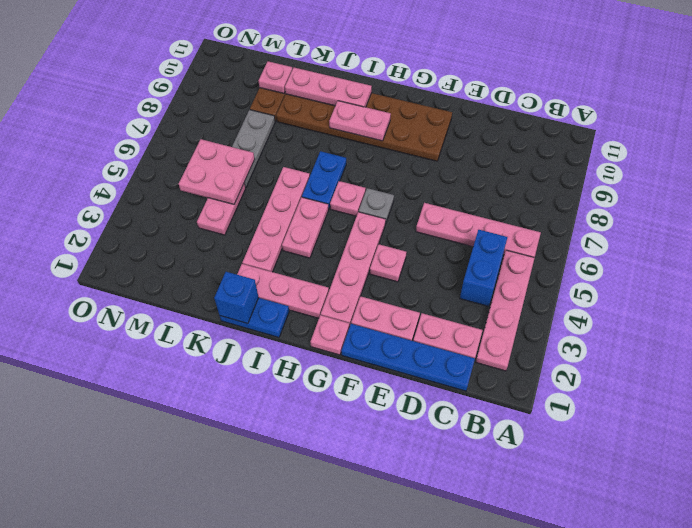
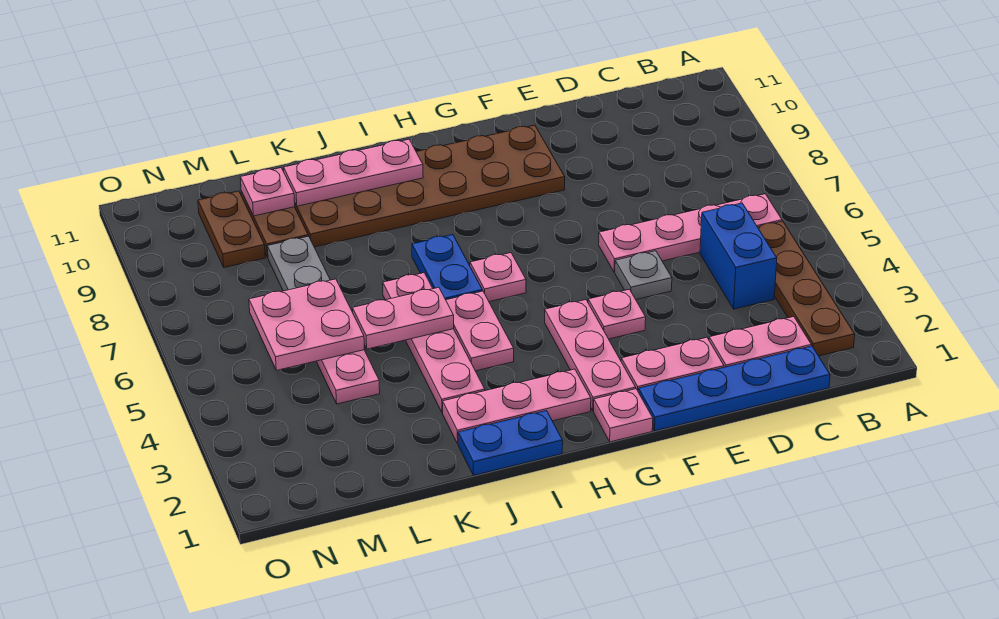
pink 1x4 plate [476,250,534,371] -> brown 1x4 plate [758,221,855,356]
pink 1x4 plate [321,212,386,327] -> pink 1x3 plate [545,300,636,411]
grey 1x1 plate [359,188,394,224] -> grey 1x1 plate moved to [615,251,672,299]
pink 1x2 plate [329,101,391,141] -> pink 1x2 plate moved to [352,287,454,349]
blue 1x1 brick [214,272,259,324] -> none
none -> brown 1x2 plate [198,191,265,267]

